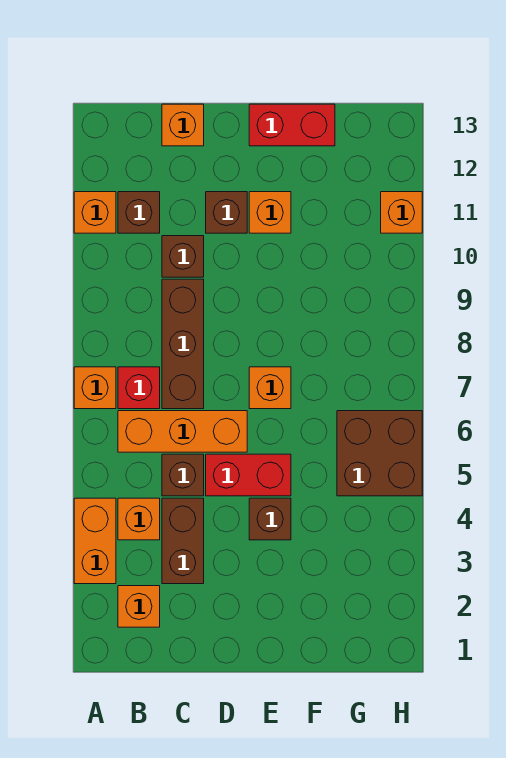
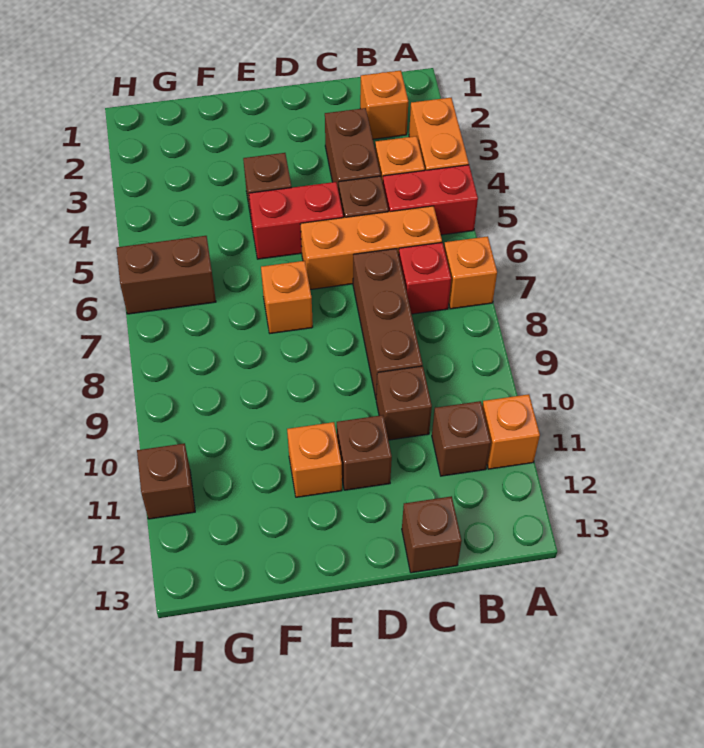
orange 1x1 brick [162,104,204,146] -> brown 1x1 brick [402,496,462,573]
red 1x2 brick [249,104,335,146] -> red 1x2 brick moved to [383,165,478,235]
brown 2x2 brick [337,411,422,496] -> brown 1x2 brick [116,236,216,314]
orange 1x1 brick [381,192,422,233] -> brown 1x1 brick [137,443,195,519]

